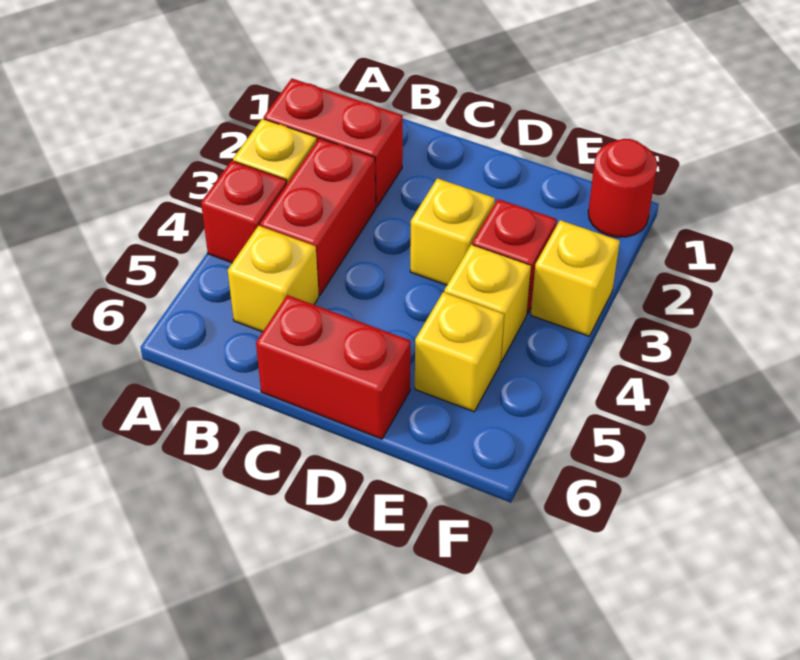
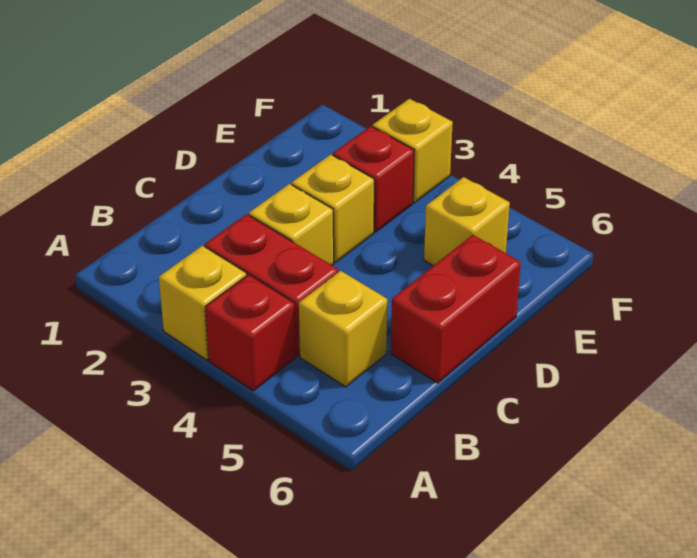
red 1x2 brick [264,79,403,207] -> none
yellow 1x1 brick [444,245,531,362] -> yellow 1x1 brick moved to [249,184,334,265]
red 1x1 round brick [588,139,657,237] -> none

